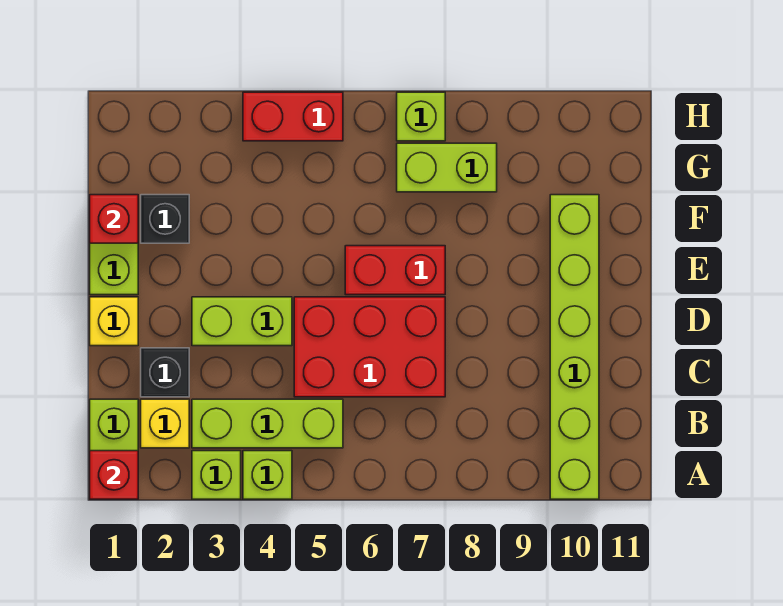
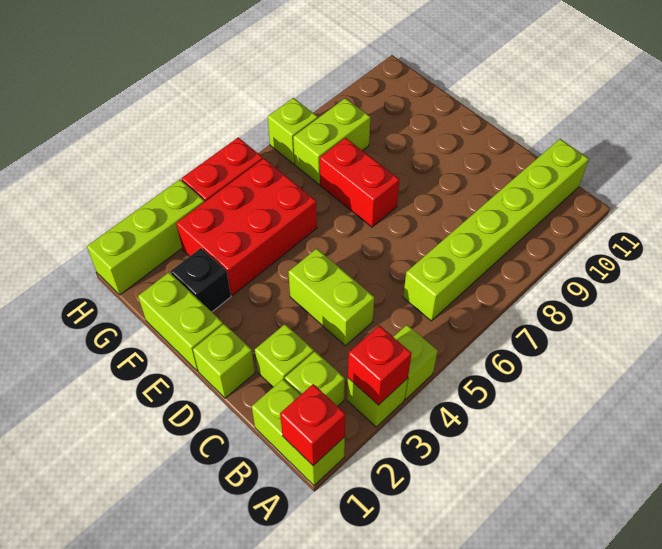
lime 1x6 brick [550,195,599,499] -> lime 1x6 brick turned to [403,139,589,321]
yellow 1x1 brick [141,399,189,448] -> lime 1x1 brick [285,351,345,406]
lime 1x3 brick [192,399,343,448] -> lime 1x3 brick moved to [87,179,204,295]
black 1x1 brick [141,348,189,397] -> lime 1x1 brick [255,324,314,387]
red 2x3 brick [294,297,445,397] -> red 2x3 brick moved to [176,158,317,295]
yellow 1x1 brick [90,297,138,346] -> lime 1x1 brick [193,324,255,398]
lime 1x2 brick [192,297,292,346] -> lime 1x2 brick turned to [288,249,374,346]
red 1x2 brick [345,246,445,295] -> red 1x2 brick turned to [320,138,399,227]
red 1x1 brick [90,195,138,243] -> red 1x1 brick moved to [348,326,412,405]

